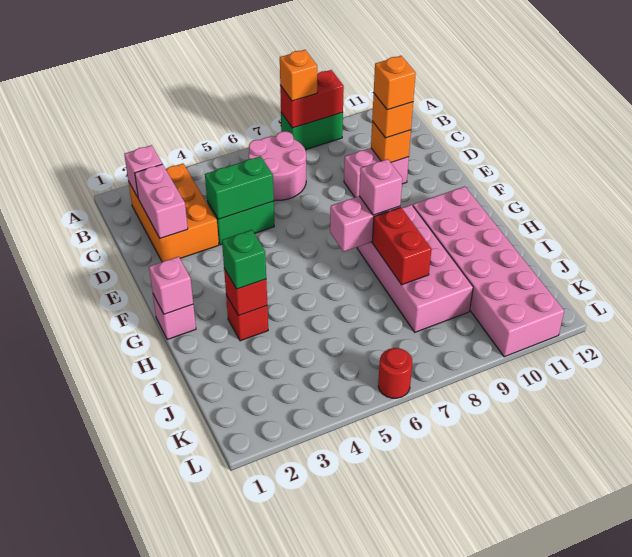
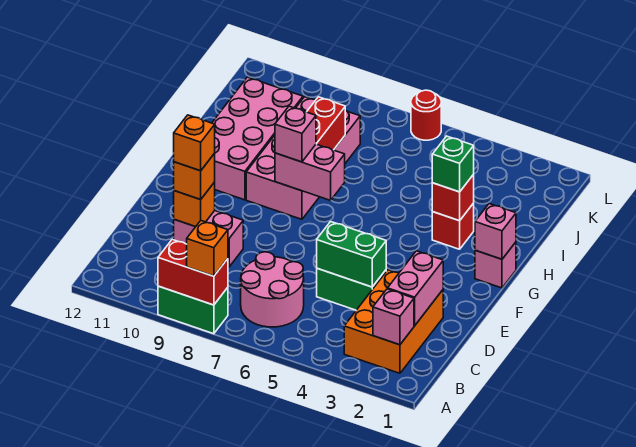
pink 2x6 brick [413,186,564,357] -> pink 2x4 brick [212,77,303,200]

